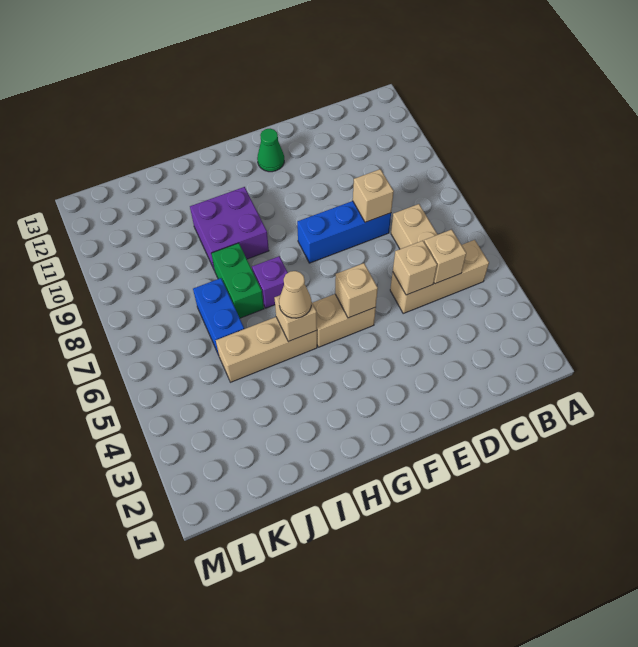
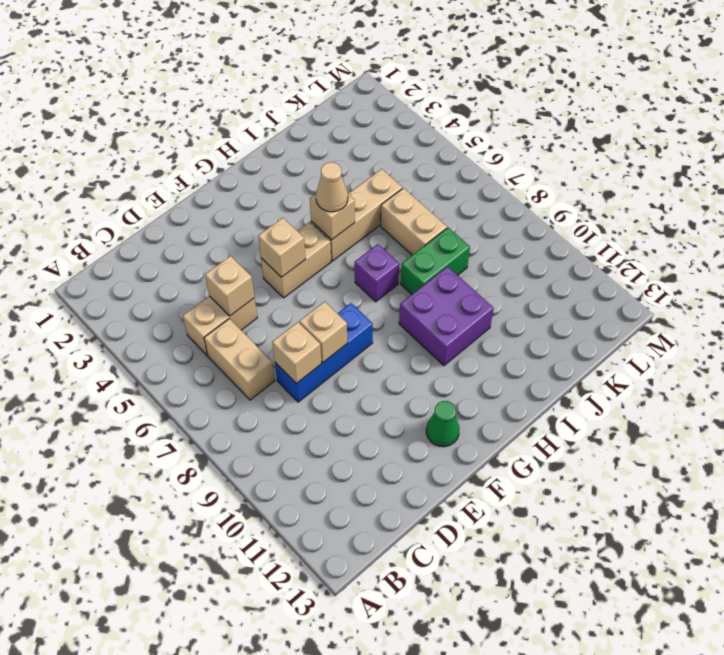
tan 1x3 brick [390,240,489,313] -> tan 1x2 brick [183,296,257,356]
tan 1x1 brick [424,229,466,284] -> tan 1x1 brick moved to [299,302,347,362]
green 1x2 brick [211,243,264,318] -> green 1x2 brick turned to [401,228,470,294]
blue 1x2 brick [193,278,244,355] -> tan 1x2 brick [381,188,447,255]

